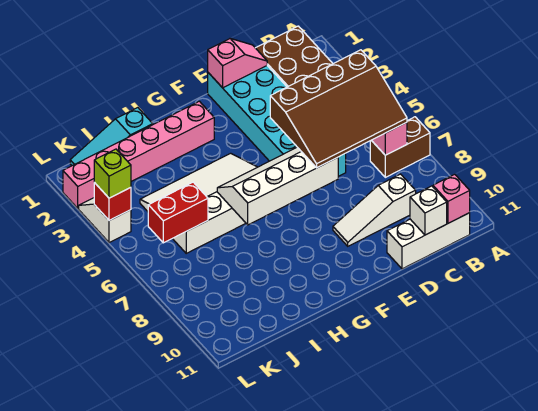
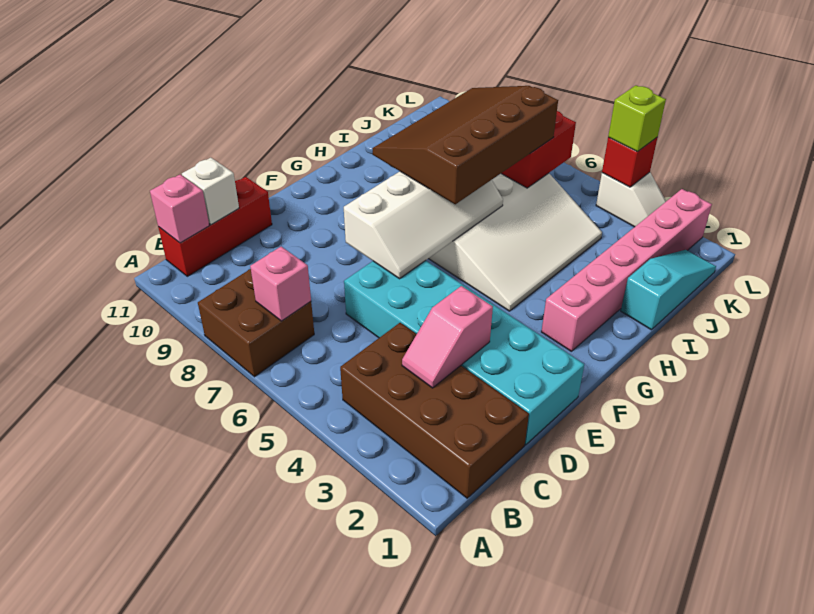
brown 1x2 brick [370,117,430,177] -> brown 2x2 brick [198,269,314,377]
brown 3x4 slope [270,50,407,168] -> brown 3x4 slope moved to [372,86,558,204]
white 1x3 brick [387,213,470,269] -> red 1x3 brick [158,177,272,276]
white 1x3 slope [333,174,416,246] -> none
pink 1x2 slope [208,39,267,88] -> pink 1x2 slope moved to [402,286,493,388]

